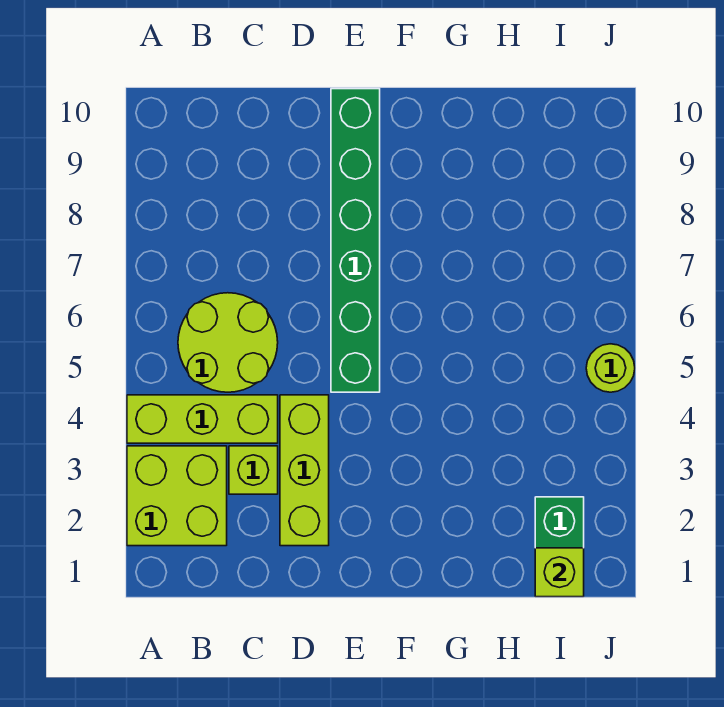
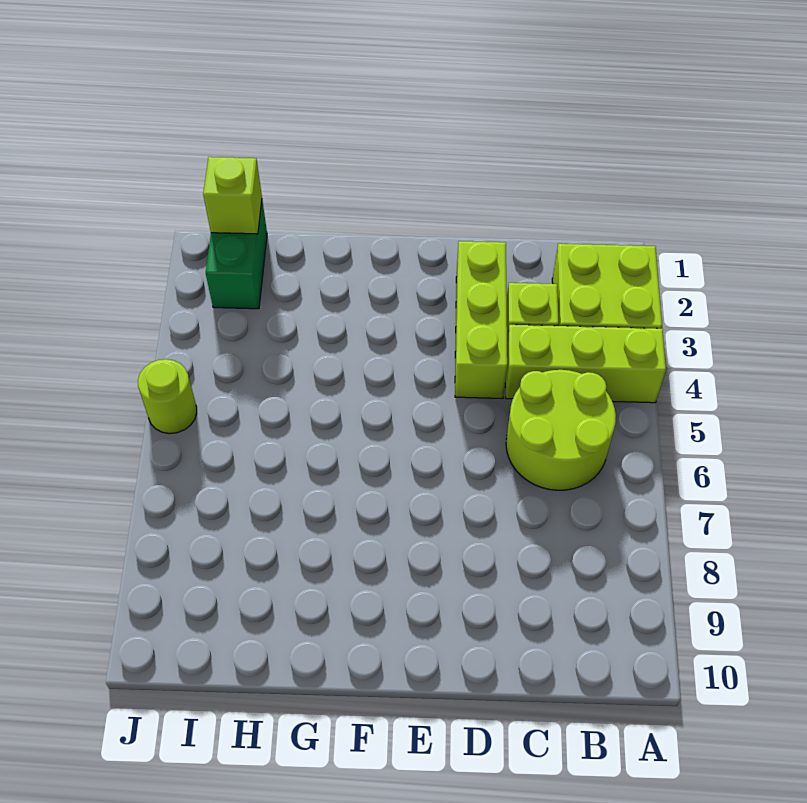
green 1x6 brick [331,89,380,392] -> none

